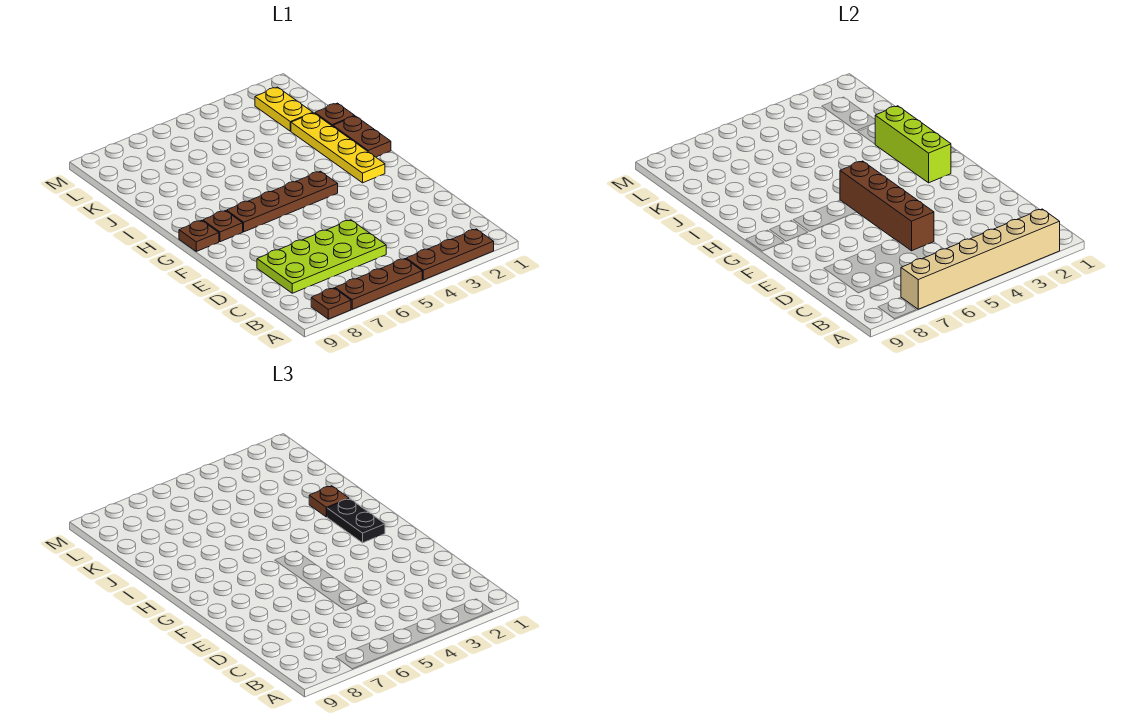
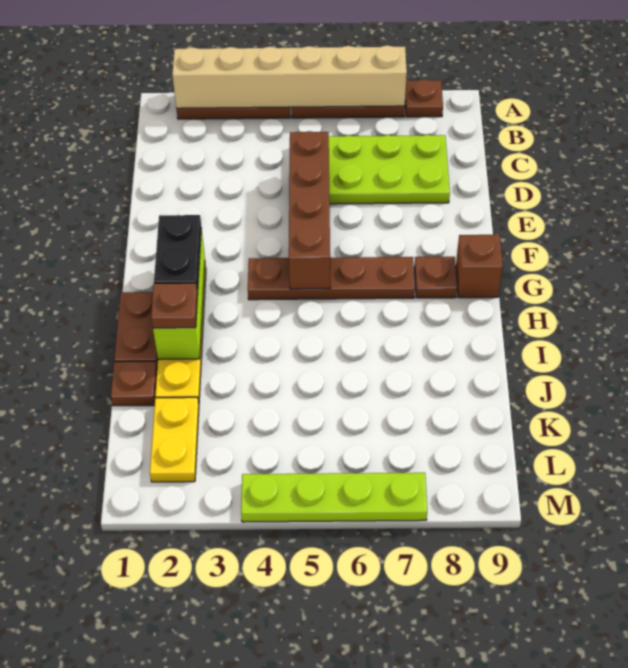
brown 1x1 plate [179,220,219,251] -> brown 1x1 brick [456,235,503,298]
none -> lime 1x4 plate [241,473,427,522]

